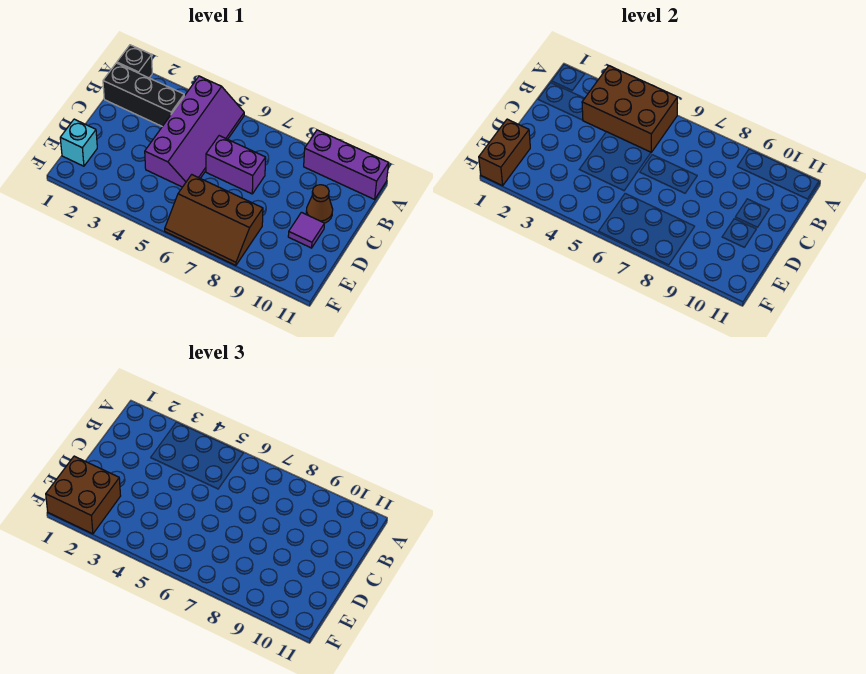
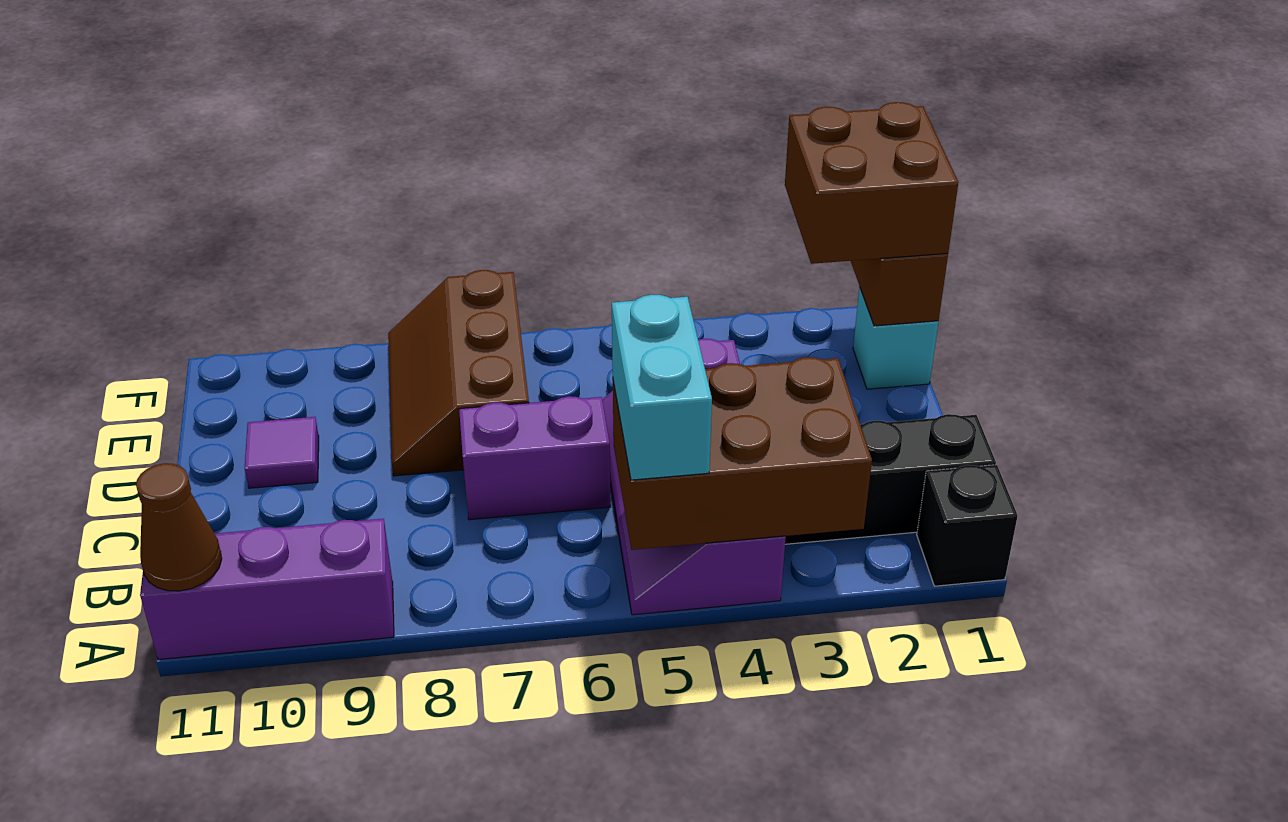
none -> cyan 1x2 brick [612,295,712,480]
brown 1x1 cone [306,185,333,223] -> brown 1x1 cone moved to [136,463,222,591]
brown 2x3 slope [165,175,263,266] -> brown 2x3 slope turned to [388,270,529,476]

